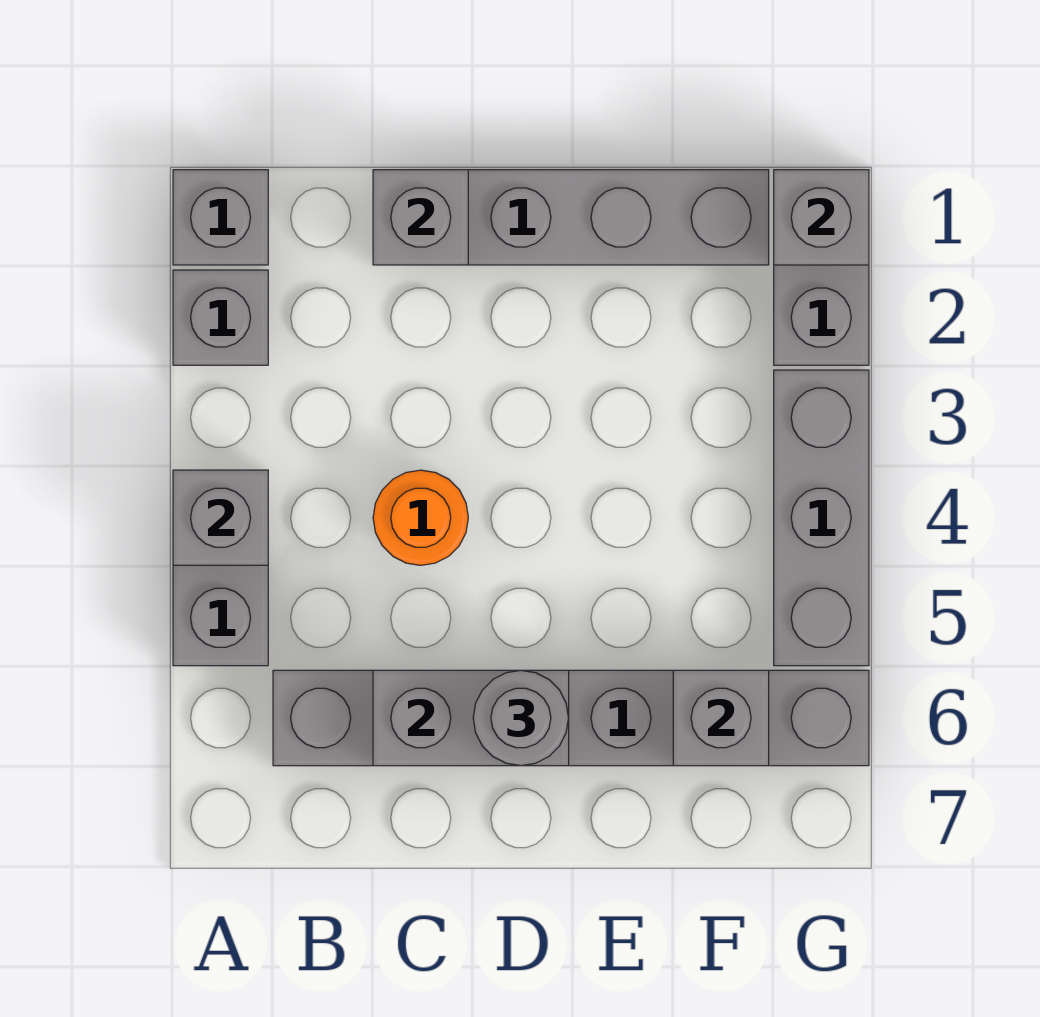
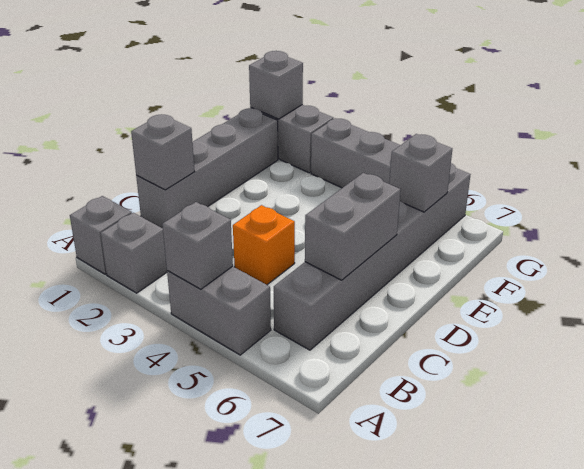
orange 1x1 round brick [373,470,468,565] -> orange 1x1 brick [233,205,295,285]
grey 1x1 round brick [473,670,569,766] -> none

